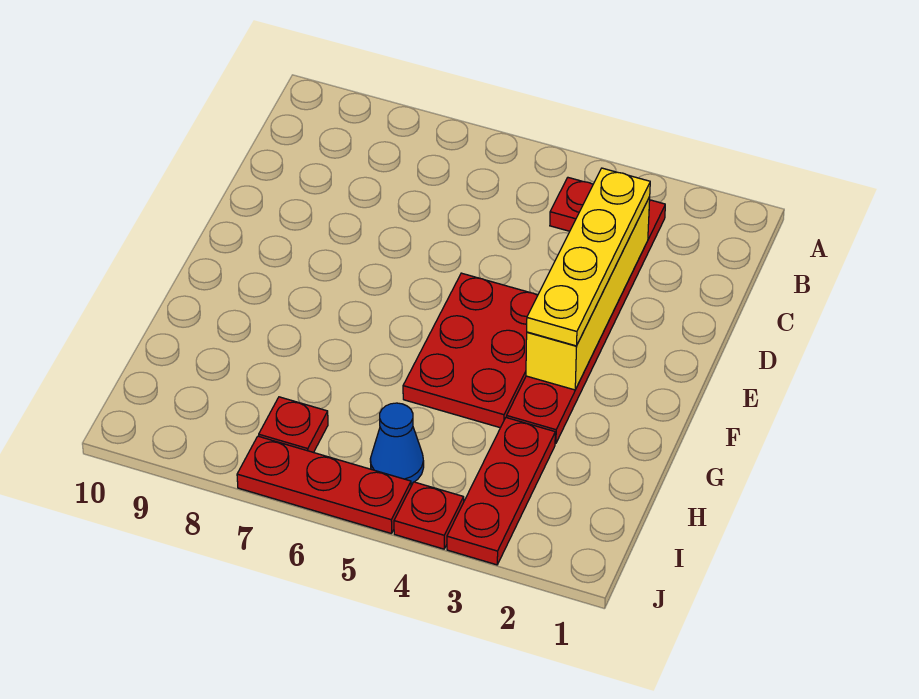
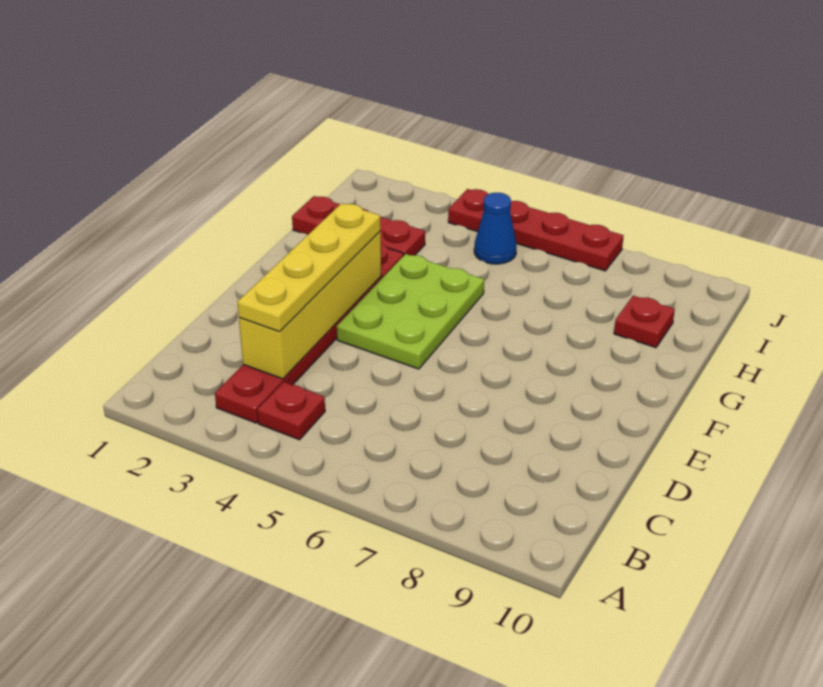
red 2x3 plate [403,273,538,428] -> lime 2x3 plate [337,254,484,369]
red 1x3 plate [447,418,555,565] -> red 1x3 plate turned to [292,196,425,255]
red 1x1 plate [259,397,328,452] -> red 1x1 plate moved to [614,296,675,348]

